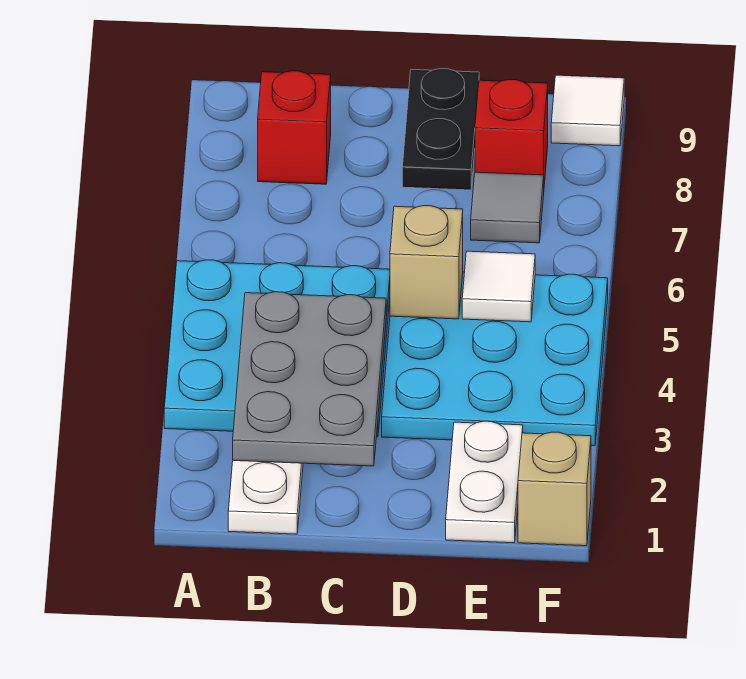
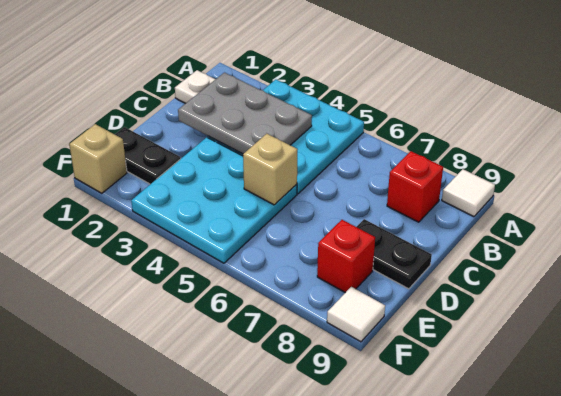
white 1x2 plate [446,421,523,543] -> black 1x2 plate [115,127,181,184]
white 1x1 tile [462,251,535,322] -> white 1x1 tile moved to [442,169,495,217]
grey 1x1 tile [471,172,544,243] -> none

